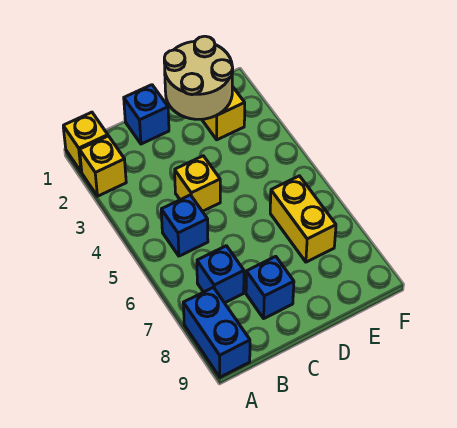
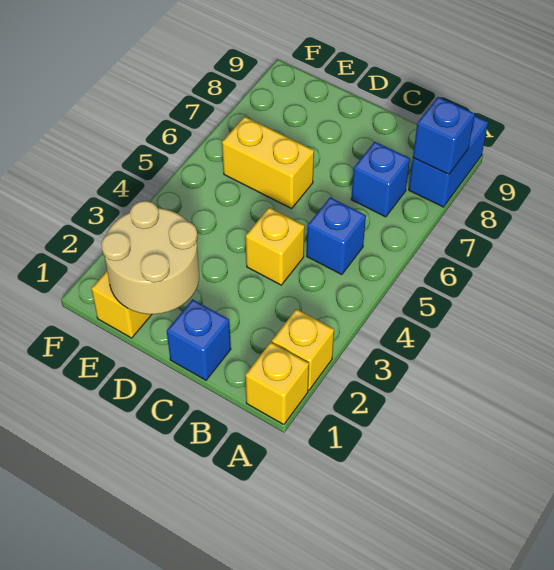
blue 1x1 brick [246,256,294,318] -> blue 1x1 brick moved to [413,97,475,175]
yellow 1x2 brick [270,176,336,262] -> yellow 1x2 brick turned to [222,117,314,209]

